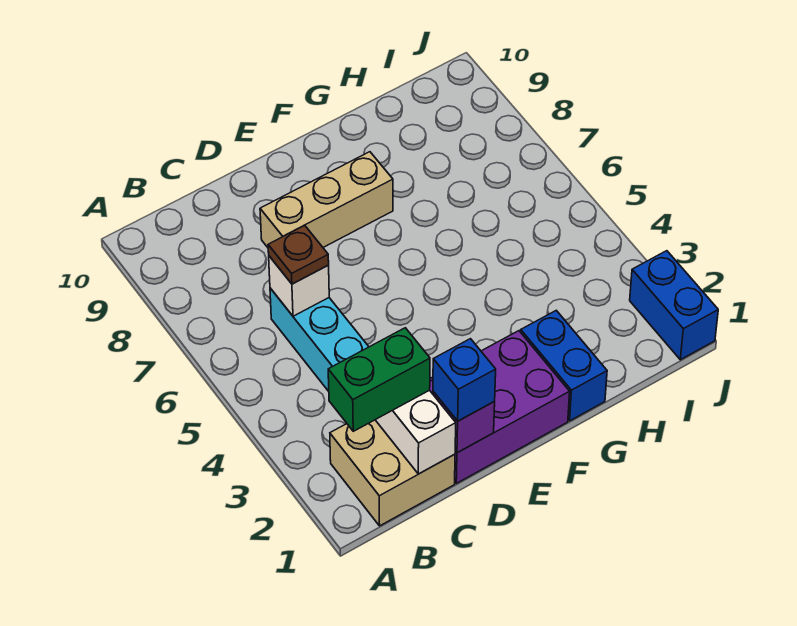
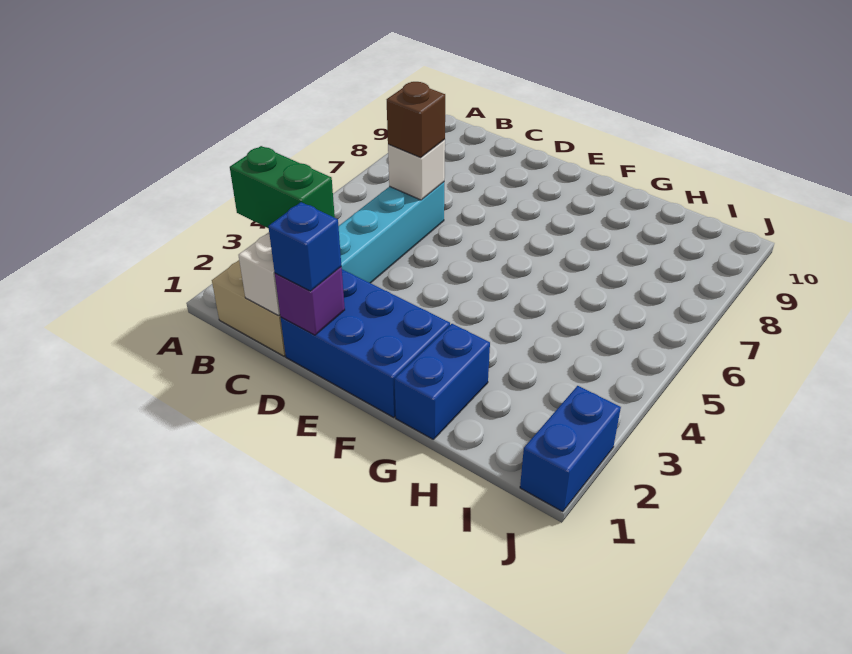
brown 1x1 plate [268,225,329,284] -> brown 1x1 brick [387,82,445,157]
purple 2x3 brick [430,331,570,483] -> blue 2x3 brick [281,269,450,417]
tan 1x3 brick [260,152,393,247] -> none

